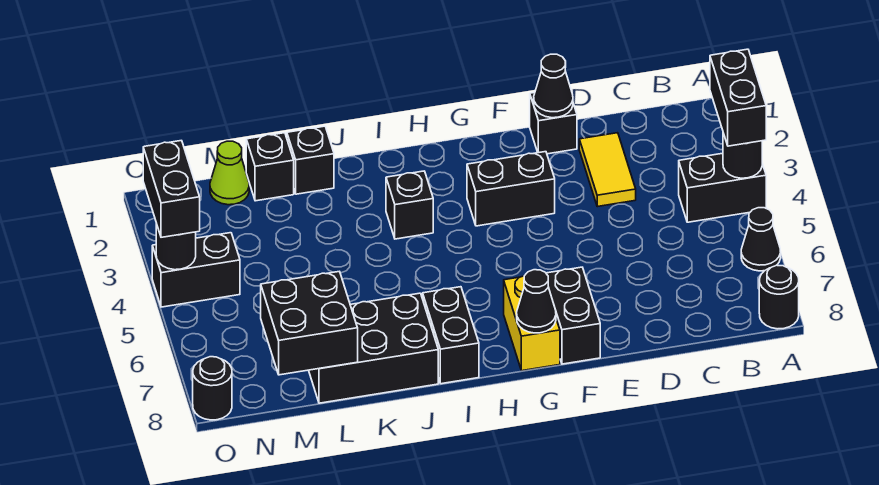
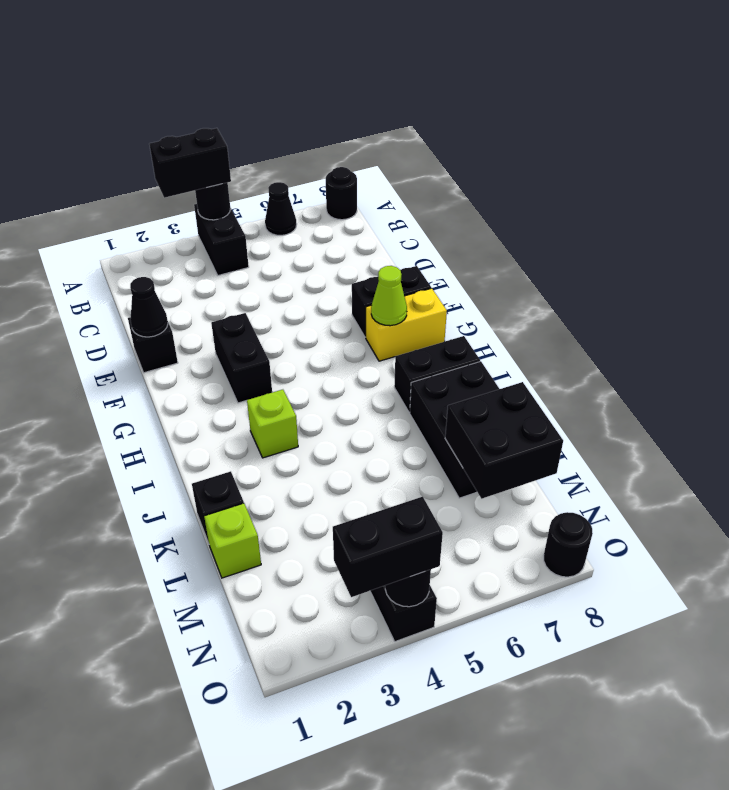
yellow 1x2 tile [579,133,636,207] -> none
black 1x1 cone [517,270,556,333] -> none
black 1x1 brick [386,171,433,239] -> lime 1x1 brick [247,390,298,458]
black 1x1 brick [246,133,294,201] -> lime 1x1 brick [204,503,261,578]
lime 1x1 cone [210,141,249,205] -> lime 1x1 cone moved to [371,266,407,326]

